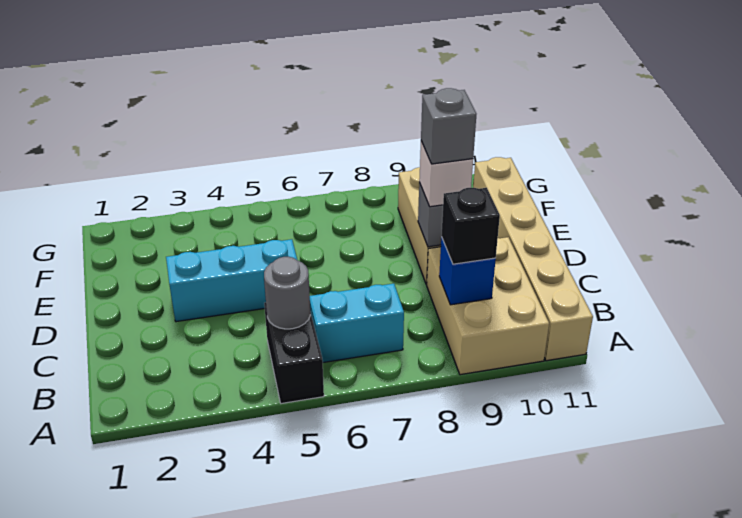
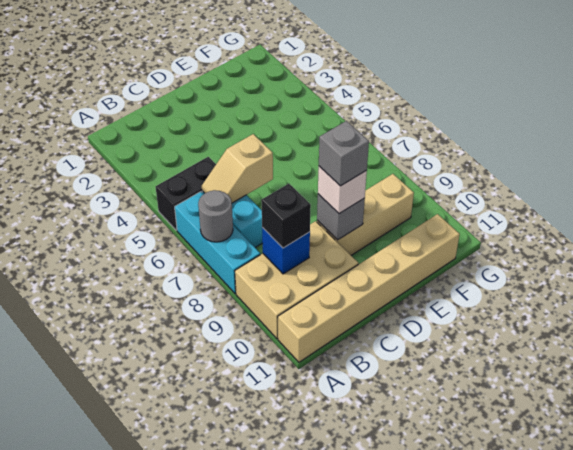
grey 1x1 round brick [264,257,310,329] -> grey 1x1 round brick moved to [198,190,233,242]
none -> tan 1x2 slope [202,134,273,203]
cyan 1x3 brick [166,239,297,322] -> cyan 1x3 brick moved to [175,192,260,294]

